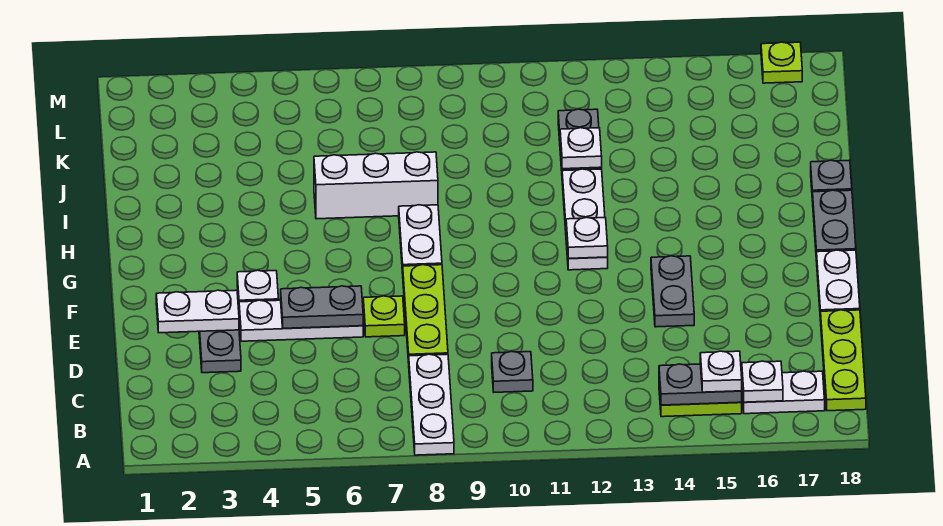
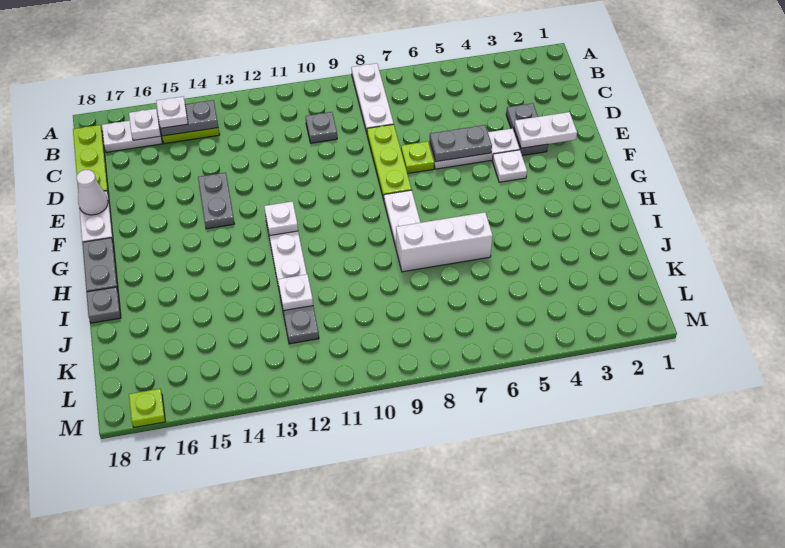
none -> white 1x1 cone [76,170,108,215]

